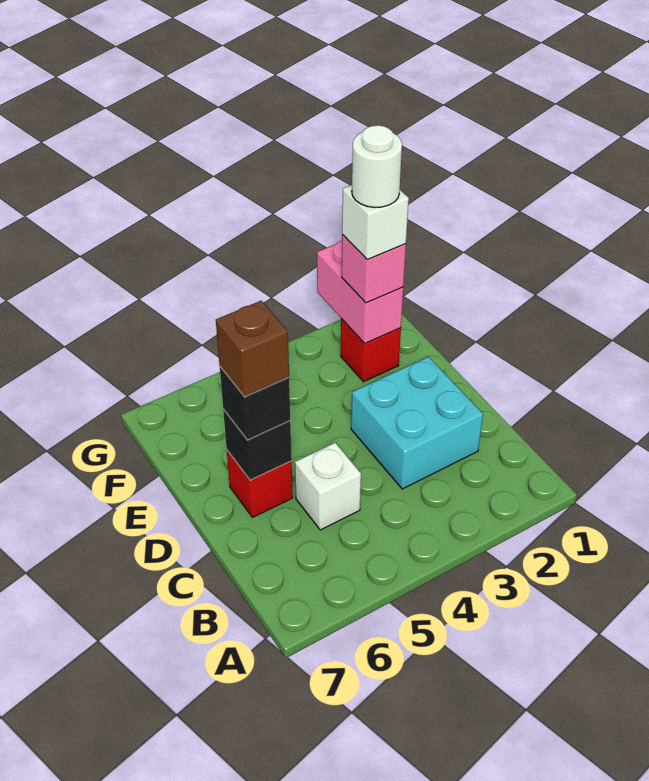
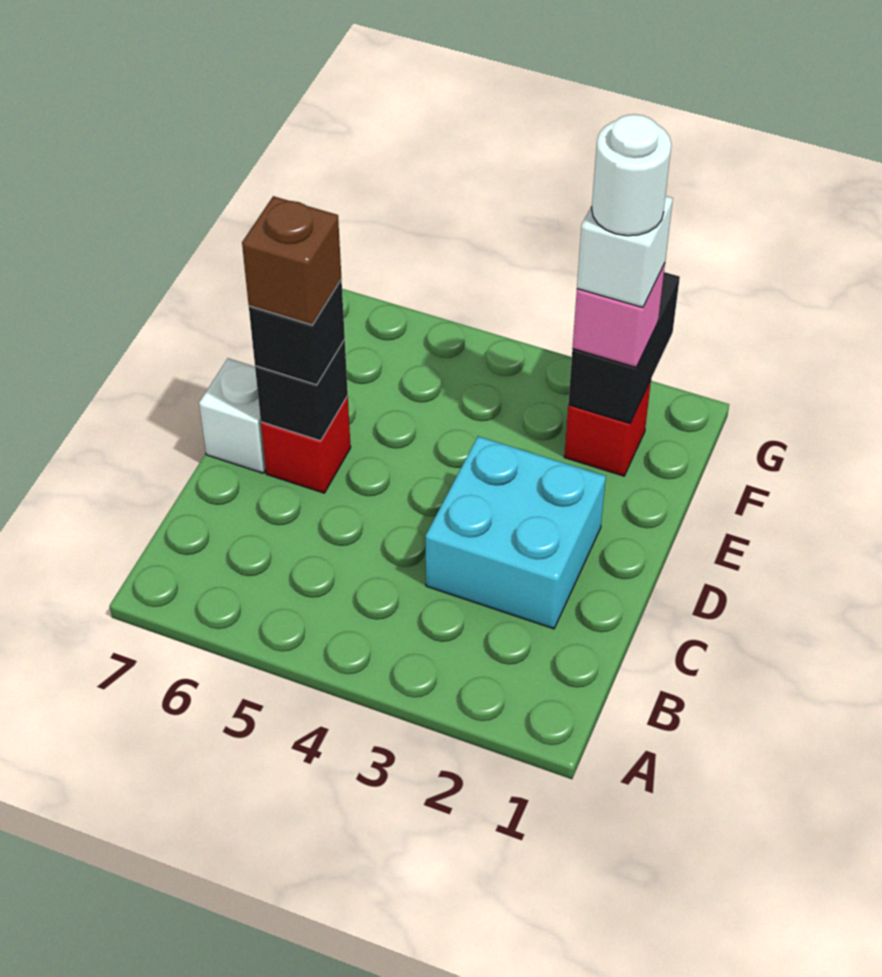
white 1x1 brick [295,443,361,530] -> white 1x1 brick moved to [199,358,266,473]
pink 1x2 brick [317,241,403,344] -> black 1x2 brick [568,272,680,424]

